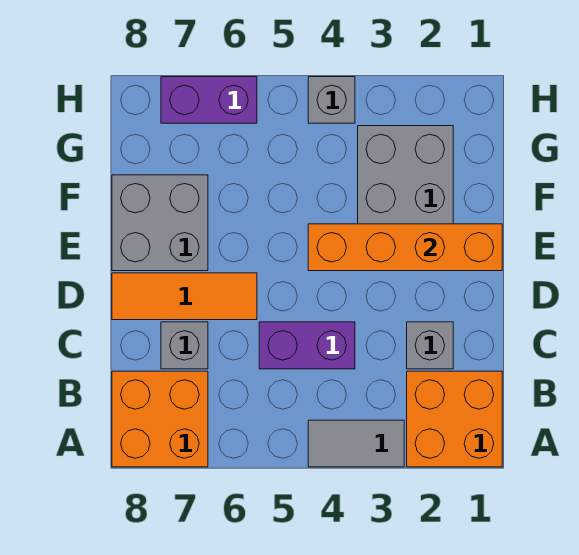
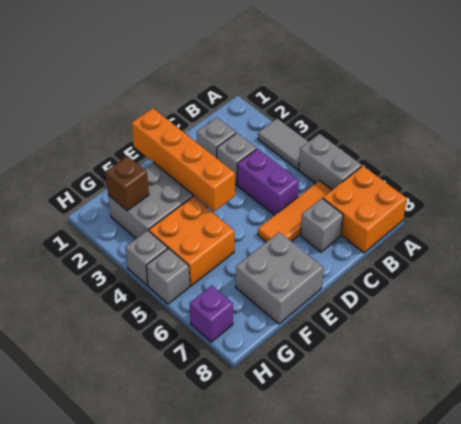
orange 2x2 brick [407,371,502,467] -> orange 2x2 brick moved to [149,197,234,286]
none -> grey 1x2 brick [299,134,362,190]
none -> grey 1x1 brick [217,133,256,185]
orange 1x3 tile [112,273,257,320] -> orange 1x3 tile turned to [258,181,332,242]
none -> brown 1x1 brick [105,156,149,211]
none -> grey 1x1 brick [146,248,190,304]
purple 1x2 brick [161,77,257,123] -> purple 1x1 brick [190,286,233,342]

